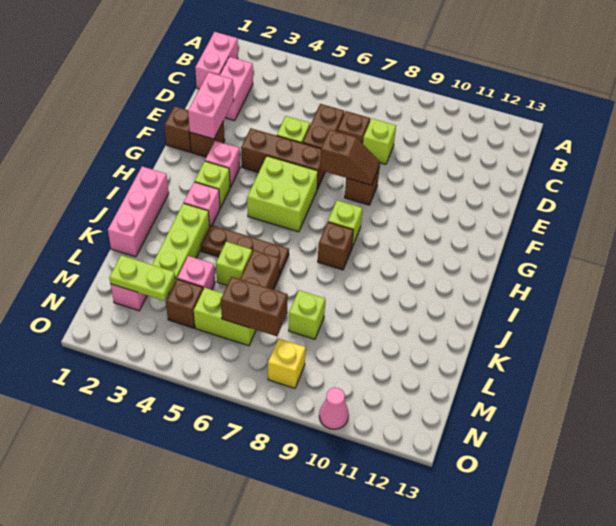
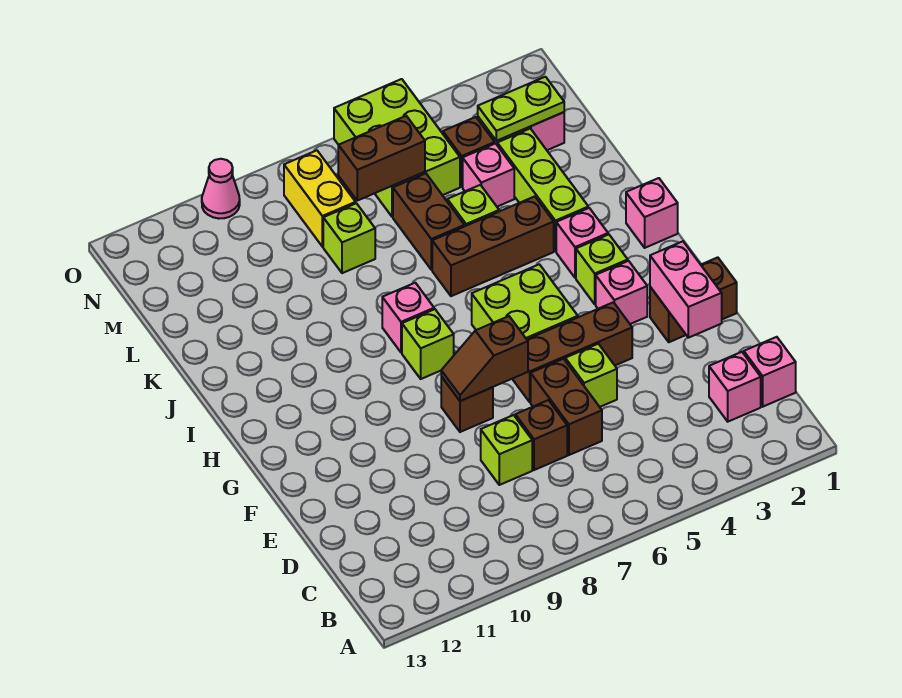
pink 1x2 brick [195,32,238,89] -> pink 1x1 brick [744,337,796,407]
pink 1x2 brick [220,57,253,121] -> pink 1x1 brick [709,352,761,422]
pink 1x3 brick [108,166,169,257] -> pink 1x1 brick [626,178,678,248]
brown 1x1 brick [318,222,354,270] -> pink 1x1 brick [382,283,434,353]
brown 1x3 plate [201,225,289,276] -> brown 1x3 brick [432,196,554,296]
lime 1x2 brick [194,288,256,346] -> lime 2x3 brick [334,79,460,217]
yellow 1x1 brick [268,338,306,388] -> yellow 1x2 brick [284,150,356,247]

